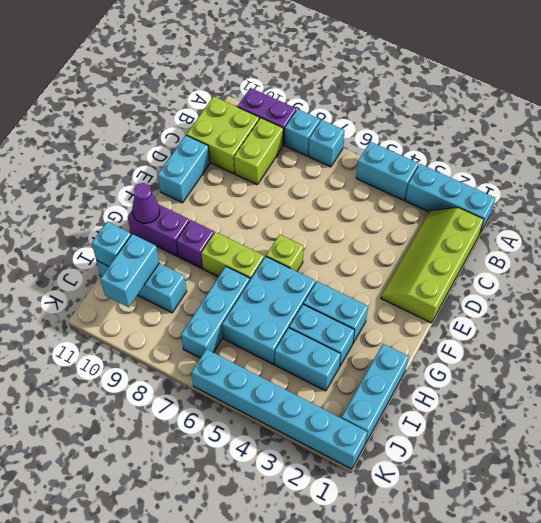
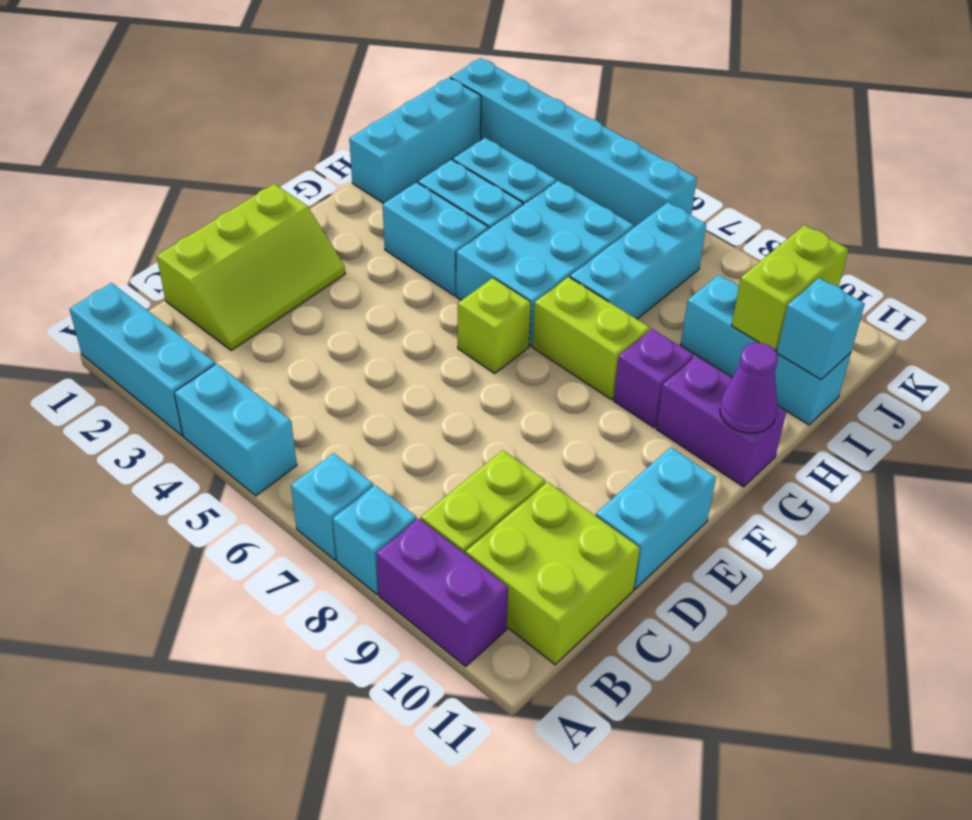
lime 2x4 slope [381,208,484,323] -> lime 2x3 slope [157,184,345,351]
cyan 1x2 brick [101,234,159,307] -> lime 1x2 brick [732,225,848,350]

